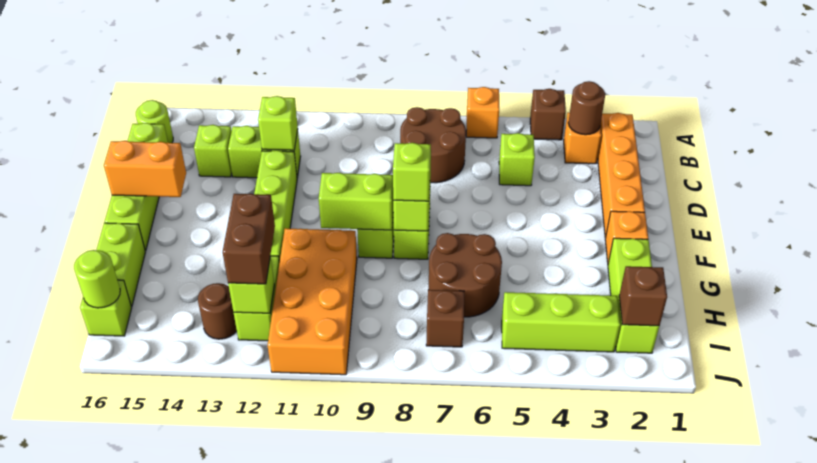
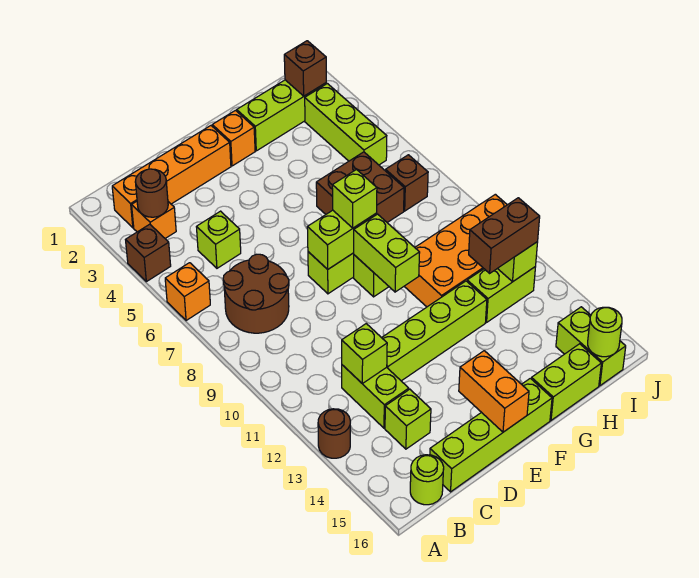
brown 2x2 round brick [429,233,502,317] -> brown 2x2 brick [316,152,404,223]
brown 1x1 round brick [198,283,237,339] -> brown 1x1 round brick moved to [318,409,350,458]
lime 1x1 brick [80,280,132,336] -> lime 1x2 brick [556,307,626,386]

